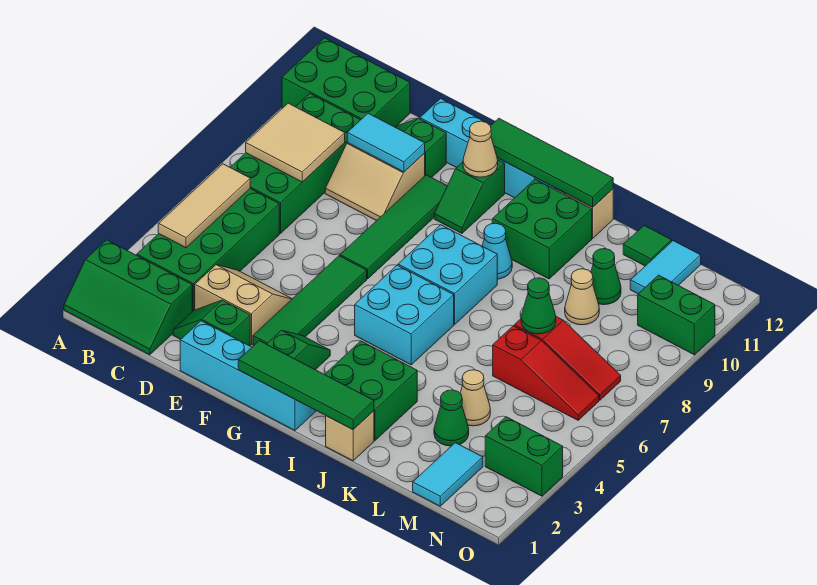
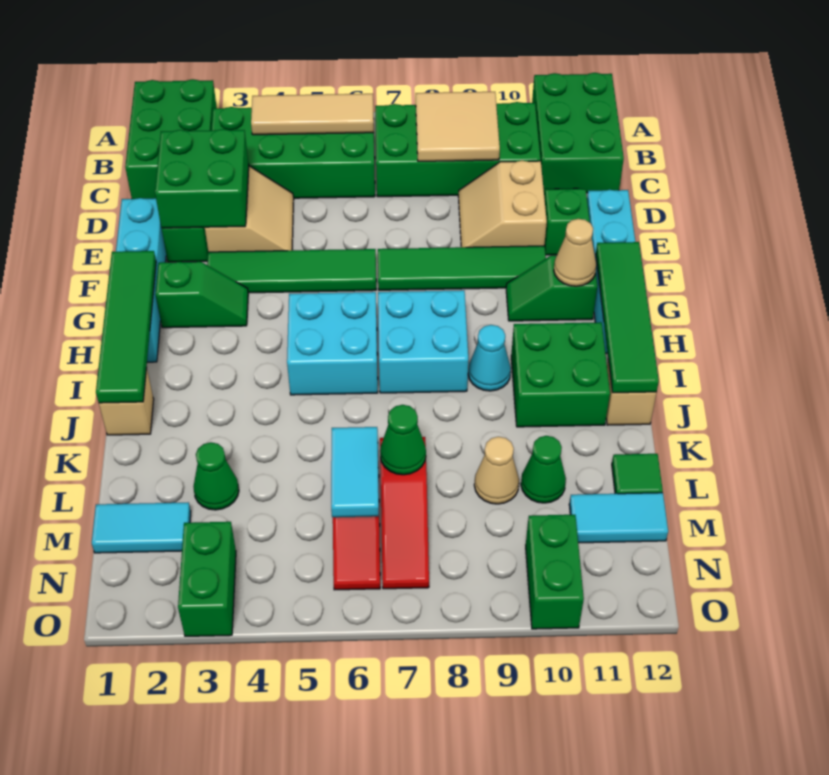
green 2x3 slope [64,240,192,355] -> green 2x3 brick [125,79,217,199]
cyan 1x2 tile [347,113,425,172] -> cyan 1x2 tile moved to [331,427,379,517]
green 2x2 brick [325,341,417,441] -> green 2x2 brick moved to [155,129,249,228]
tan 1x1 cone [460,370,490,426] -> none

